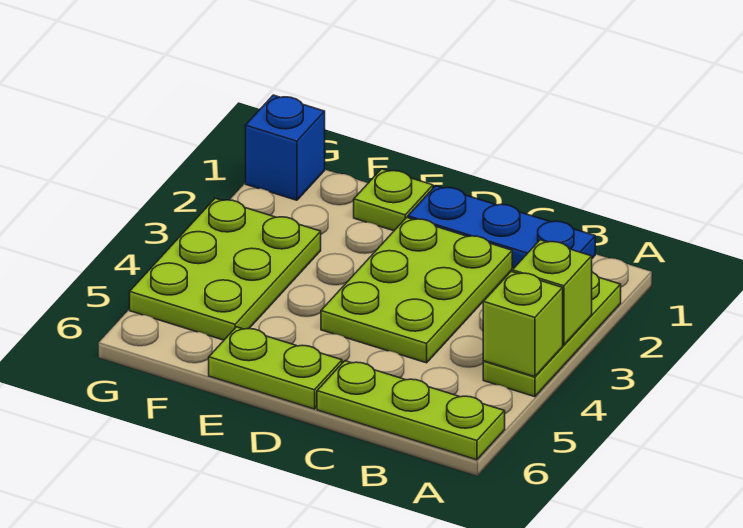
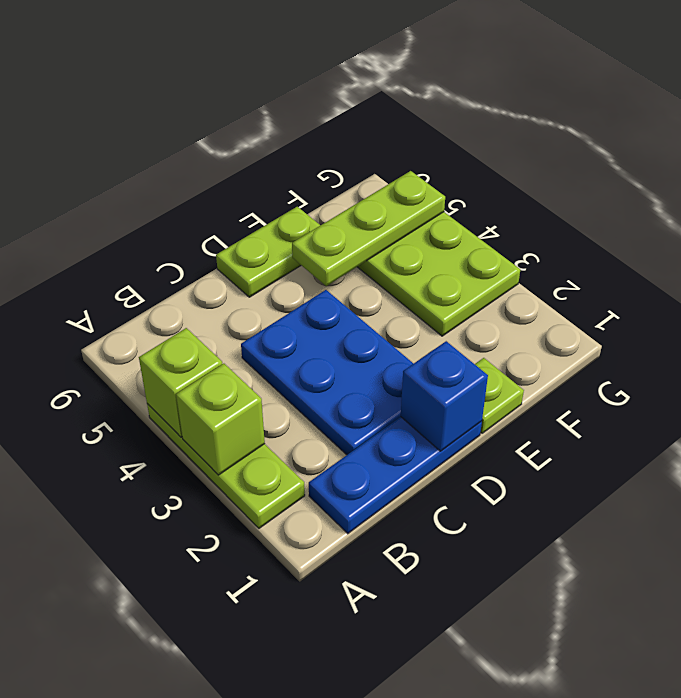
lime 1x3 plate [317,361,505,460] -> lime 1x3 plate moved to [292,171,445,286]
lime 2x3 plate [321,217,512,363] -> blue 2x3 plate [241,290,414,455]
blue 1x1 brick [246,95,325,200] -> blue 1x1 brick moved to [401,341,488,451]

